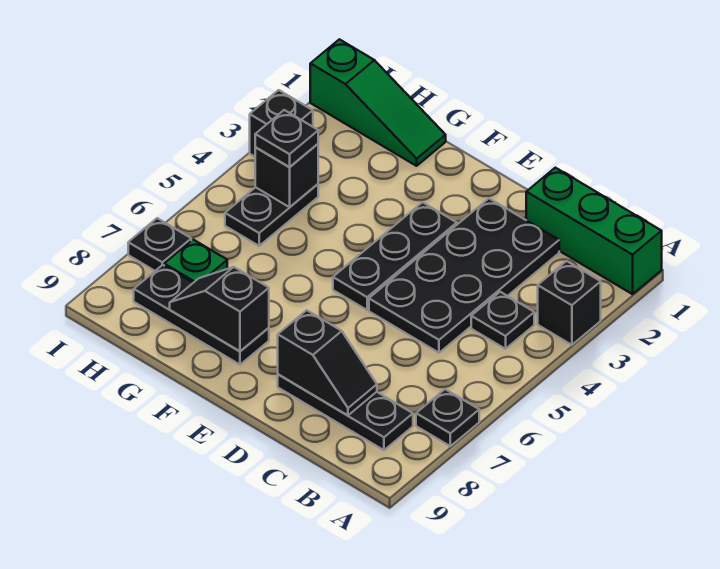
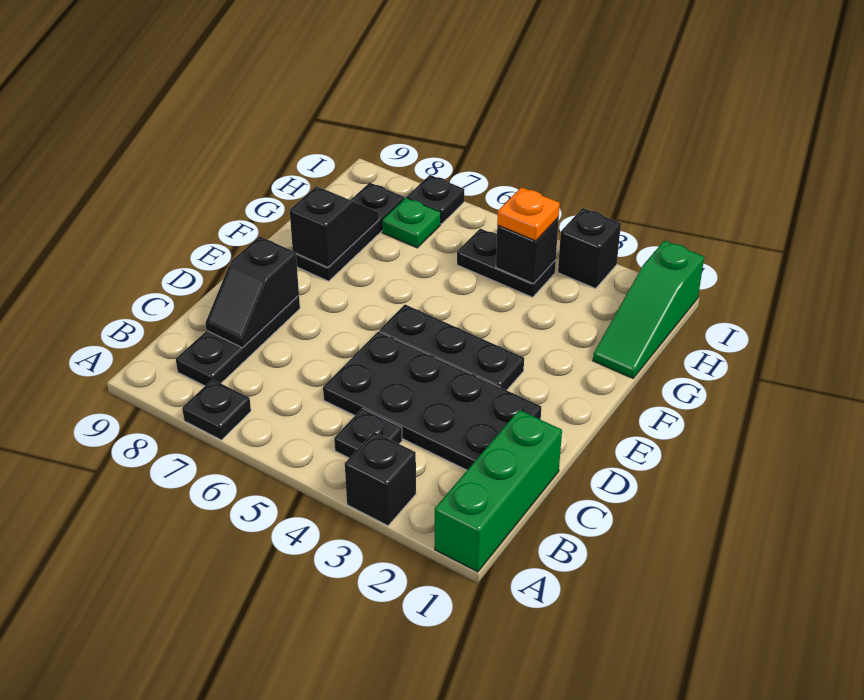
black 1x1 plate [255,110,318,167] -> orange 1x1 plate [497,187,560,241]

